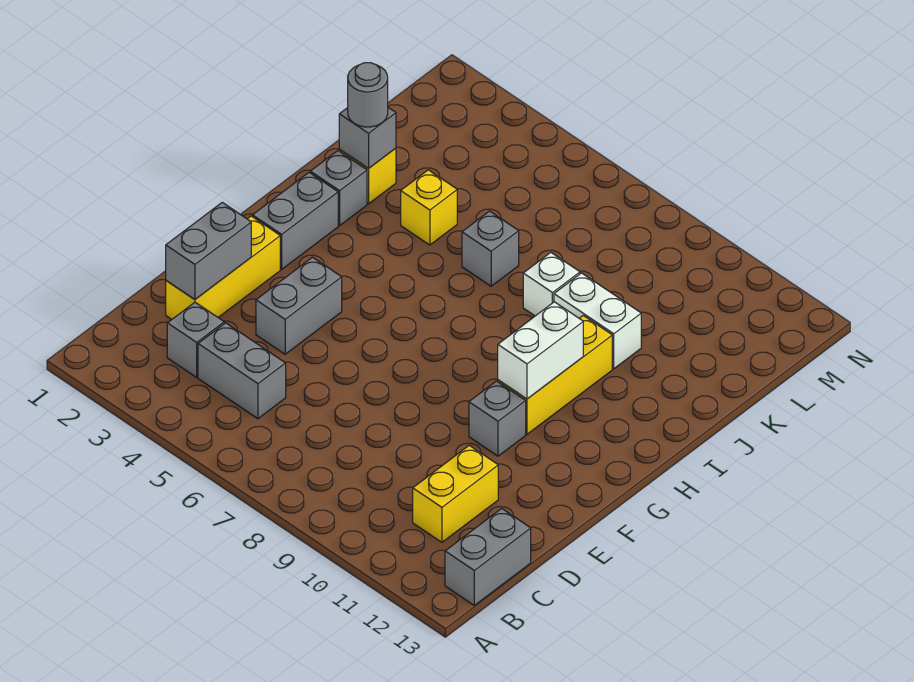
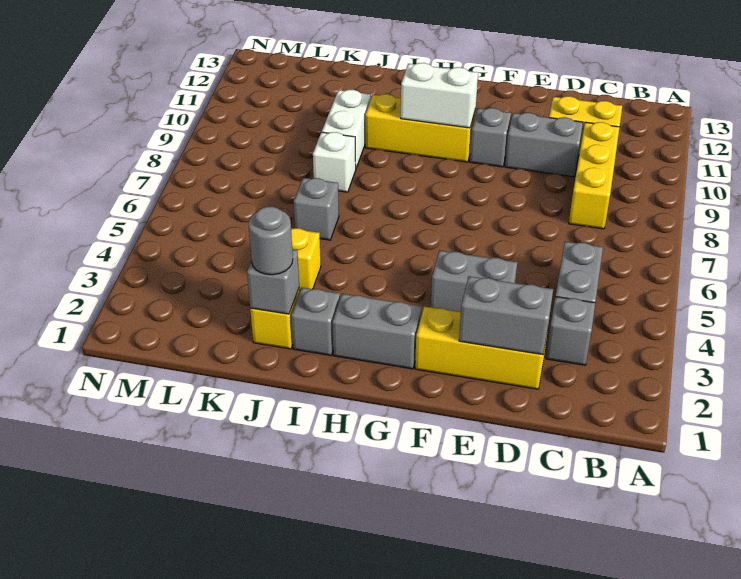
grey 1x2 brick [445,508,531,605] -> grey 1x2 brick moved to [505,113,583,177]
none -> yellow 1x3 brick [569,122,619,229]

